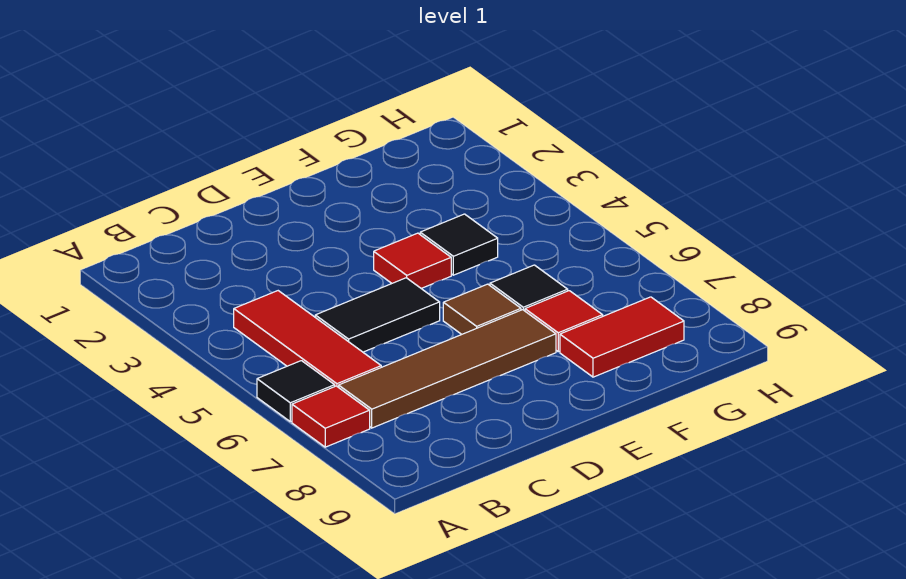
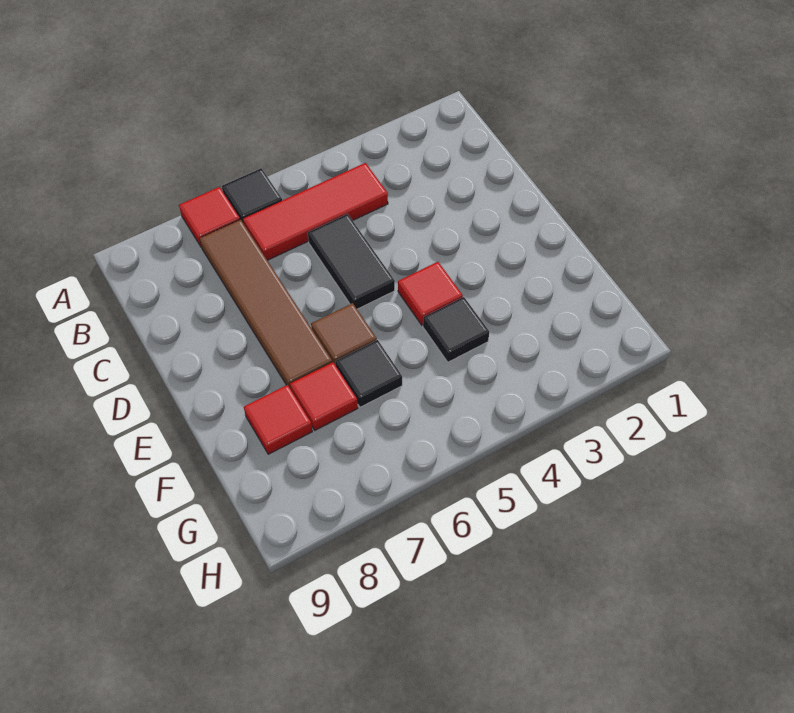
red 1x2 tile [560,297,684,377] -> red 1x1 tile [244,385,312,454]

